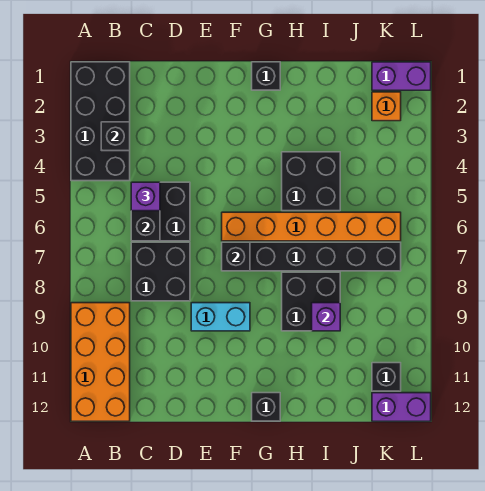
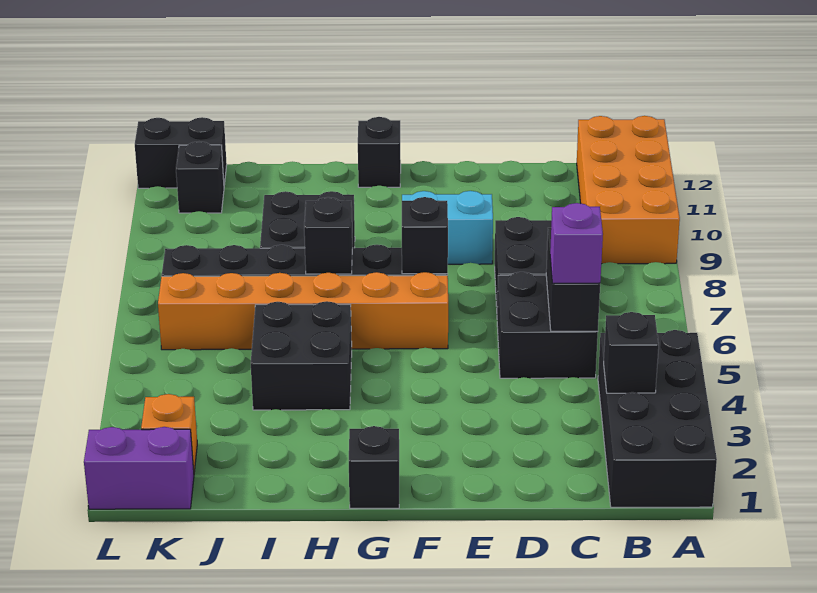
none -> black 1x1 brick [304,197,352,274]
purple 1x1 brick [312,303,340,331] -> none
purple 1x2 brick [372,393,431,421] -> black 1x2 brick [135,117,227,188]

